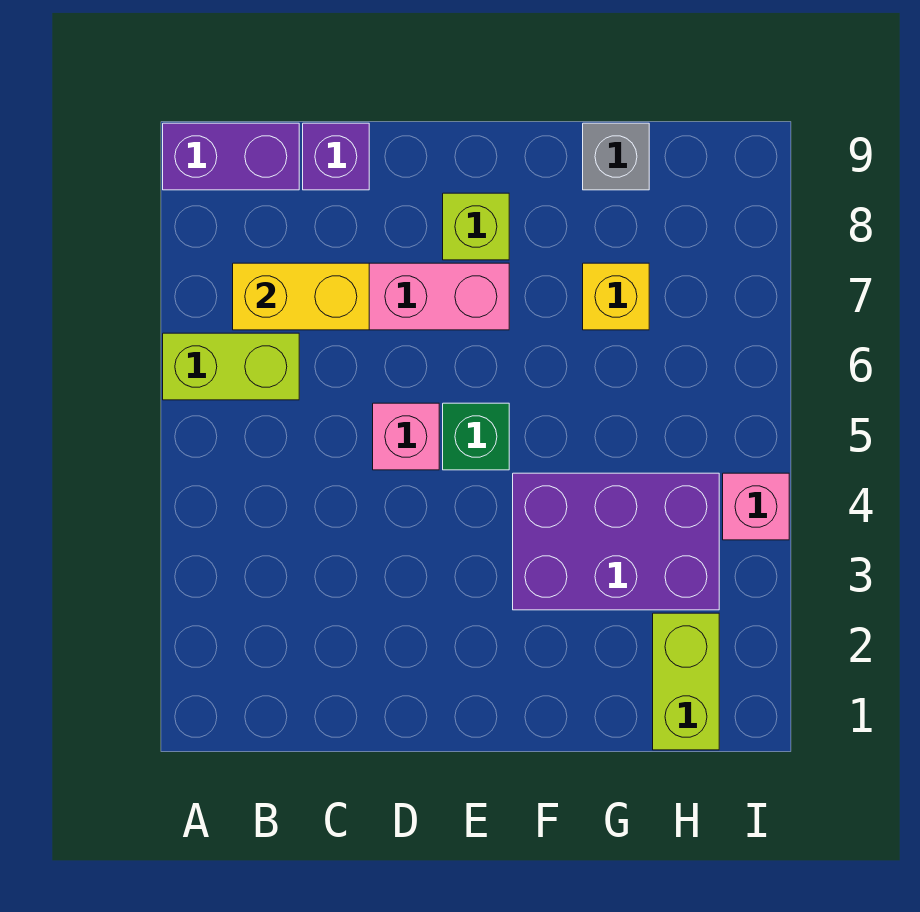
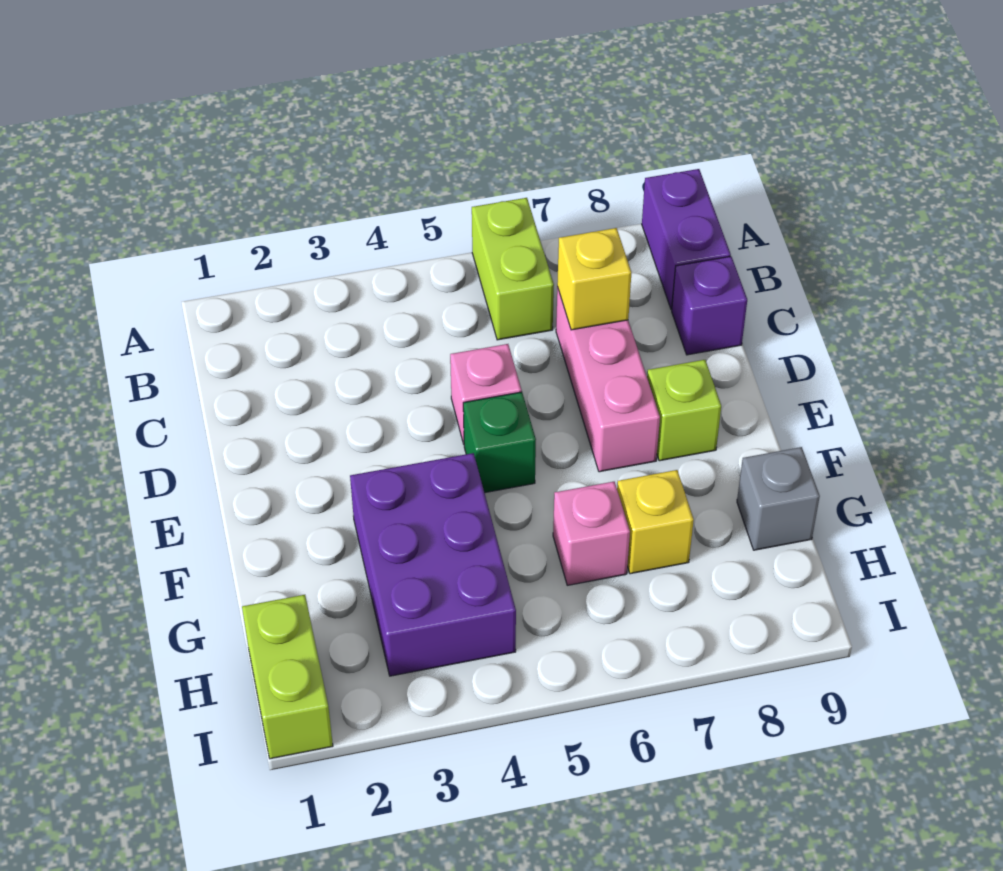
yellow 1x2 brick [233,263,369,330] -> yellow 1x1 brick [557,228,632,330]
lime 1x2 brick [653,613,719,750] -> lime 1x2 brick turned to [242,595,333,759]
pink 1x1 brick [723,473,789,540] -> pink 1x1 brick moved to [553,482,630,585]

